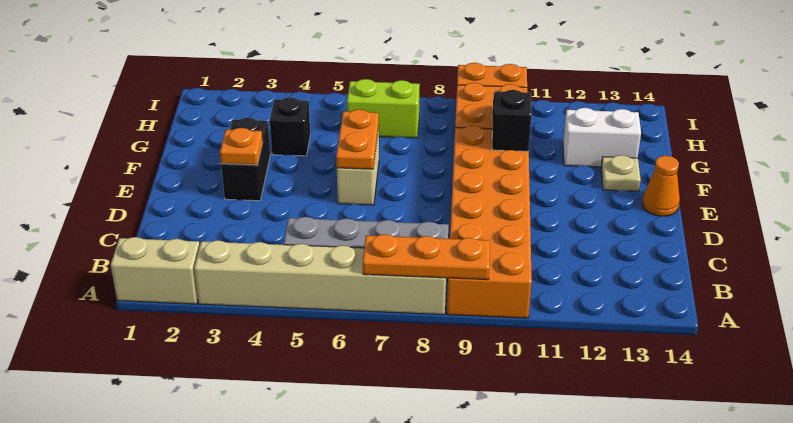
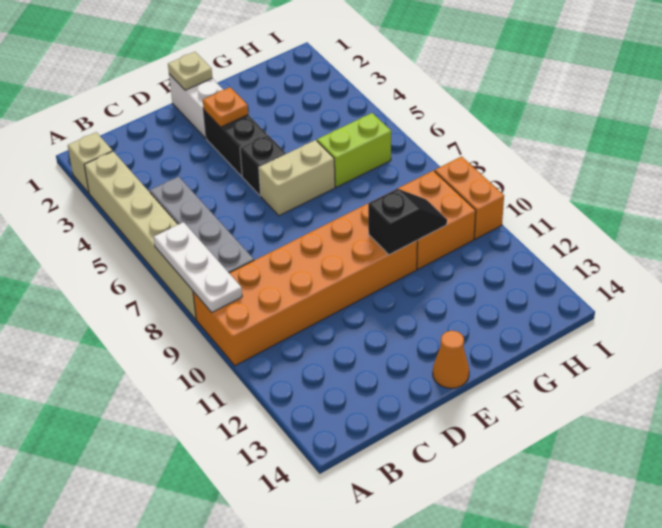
tan 1x2 brick [111,237,200,304] -> tan 1x1 brick [68,132,112,193]
orange 1x3 plate [363,234,490,280] -> white 1x3 plate [154,222,242,312]
black 1x2 brick [221,118,270,201] -> black 1x2 brick turned to [204,110,267,176]
orange 1x2 plate [336,109,379,169] -> none
tan 1x1 plate [601,155,641,191] -> tan 1x1 plate moved to [168,52,212,90]
black 1x1 brick [270,97,310,156] -> black 1x1 brick moved to [240,135,286,196]
white 1x2 brick [563,108,641,167] -> white 1x2 brick moved to [169,74,223,138]
lime 1x2 brick [347,79,420,138] -> lime 1x2 brick turned to [317,113,391,187]

